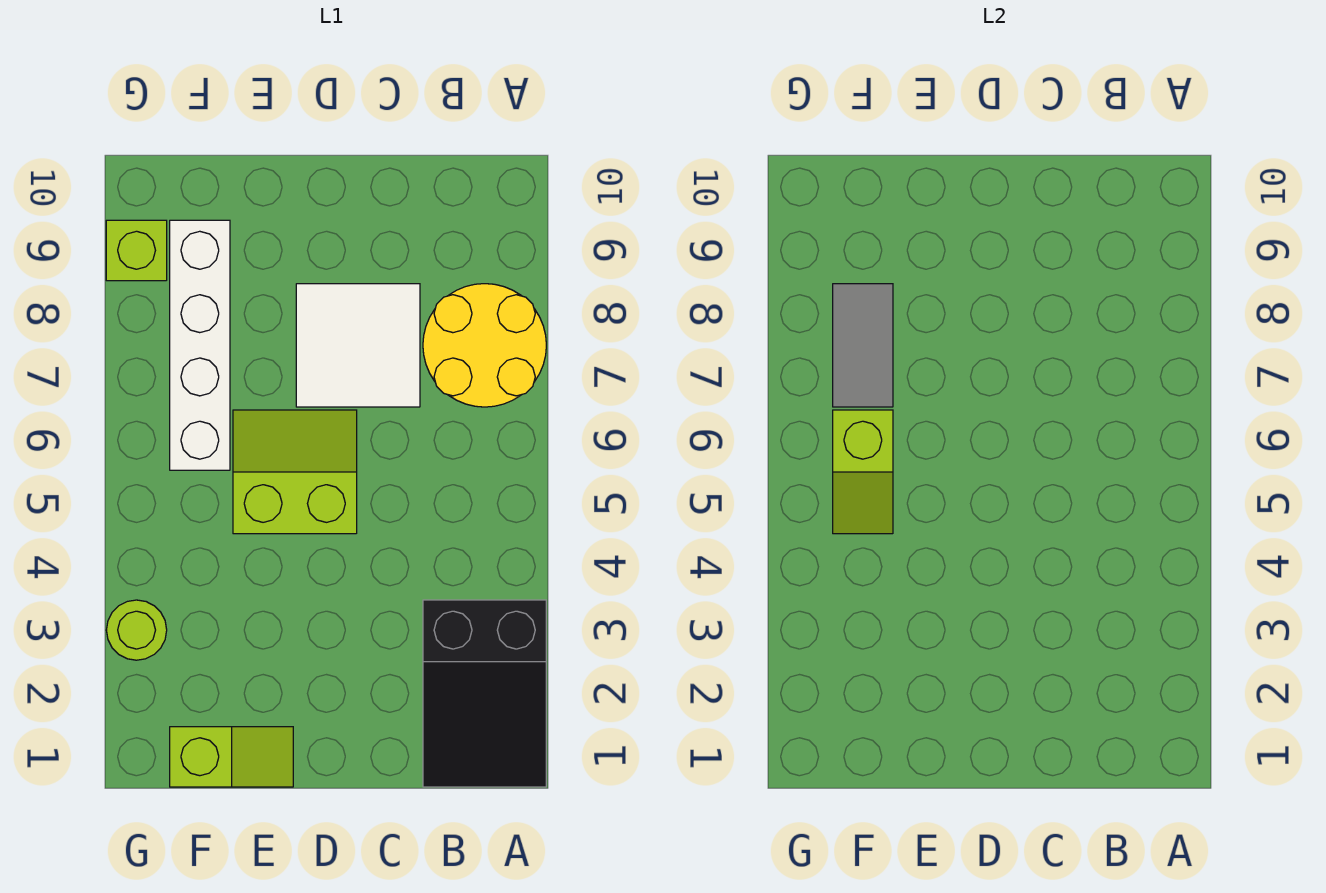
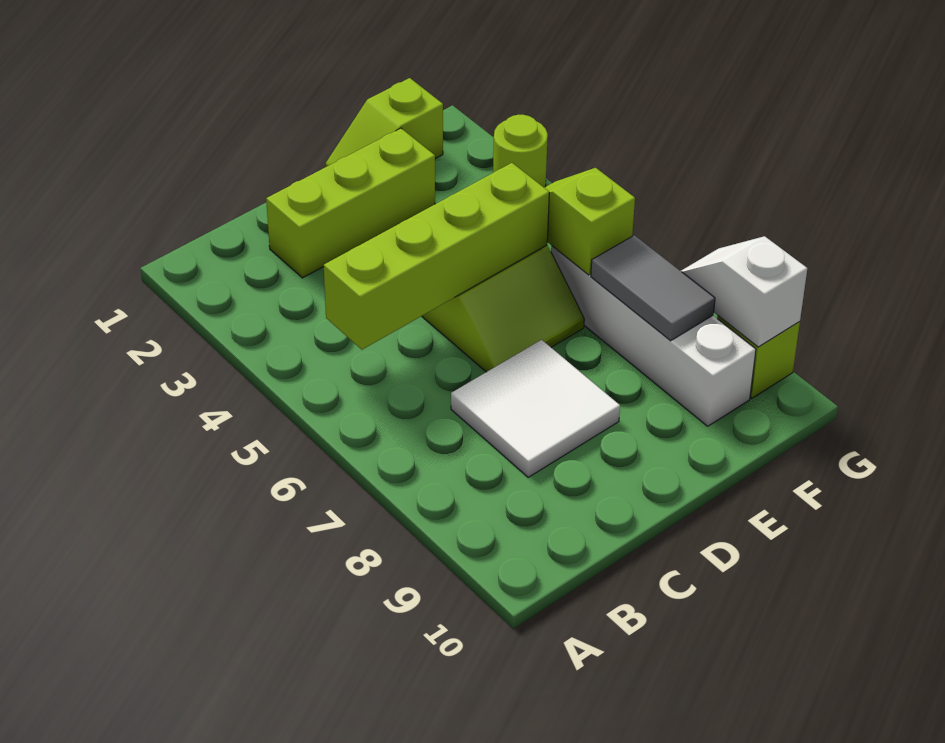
black 2x3 slope [423,600,546,787] -> none
yellow 2x2 round brick [423,284,546,407] -> none
none -> lime 1x4 brick [324,163,549,350]
none -> lime 1x3 brick [266,128,435,278]
none -> white 1x2 slope [681,236,807,347]

